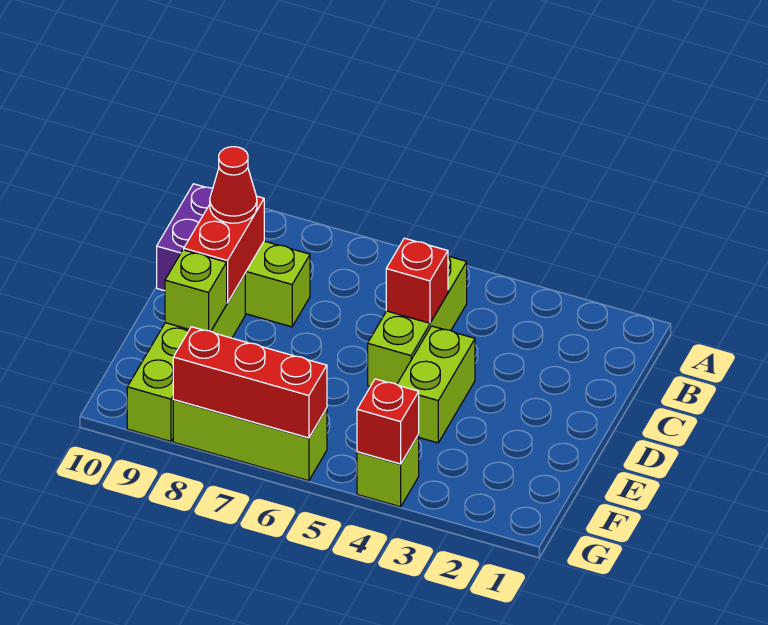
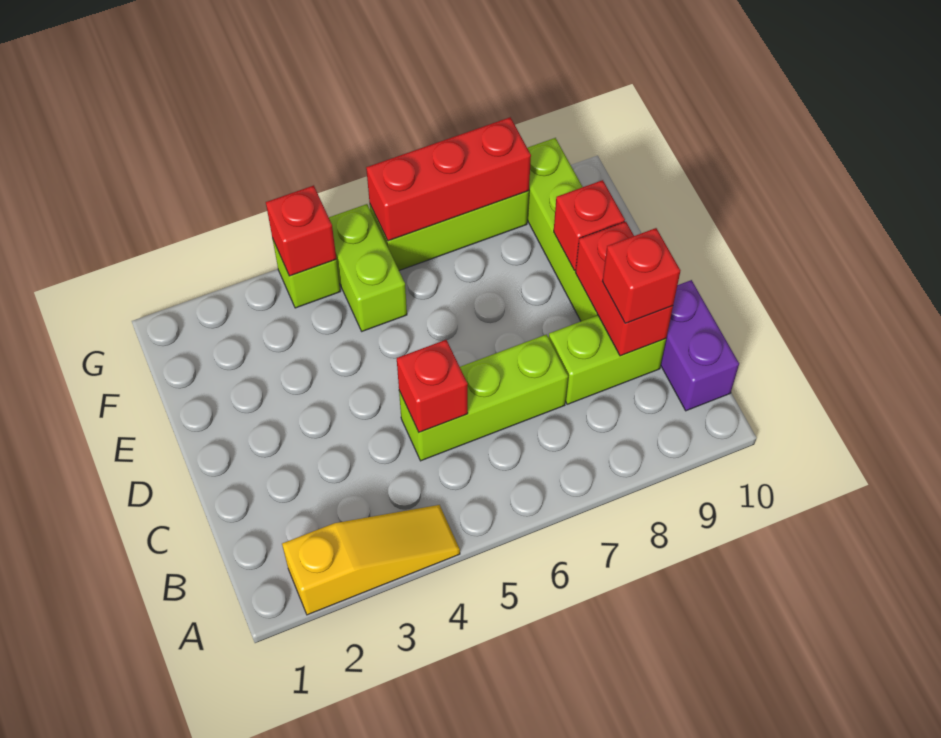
none -> yellow 1x3 slope [282,505,460,615]
lime 1x3 brick [368,256,467,386] -> lime 1x3 brick turned to [399,334,568,461]
red 1x1 cone [210,147,257,223] -> red 1x1 brick [602,228,680,323]
lime 1x2 brick [397,326,475,443] -> lime 1x2 brick moved to [329,204,407,331]
lime 1x1 brick [165,250,227,331] -> red 1x1 brick [554,180,625,270]

